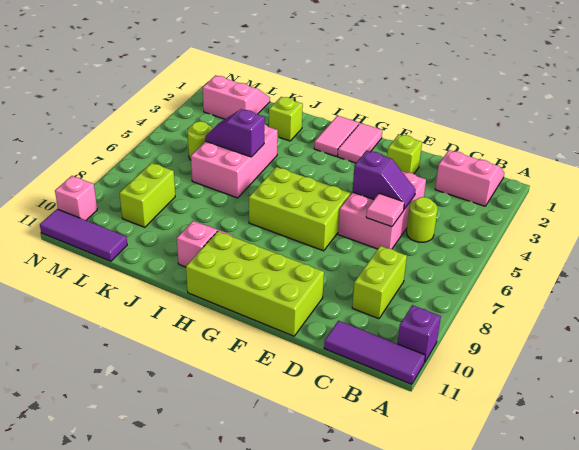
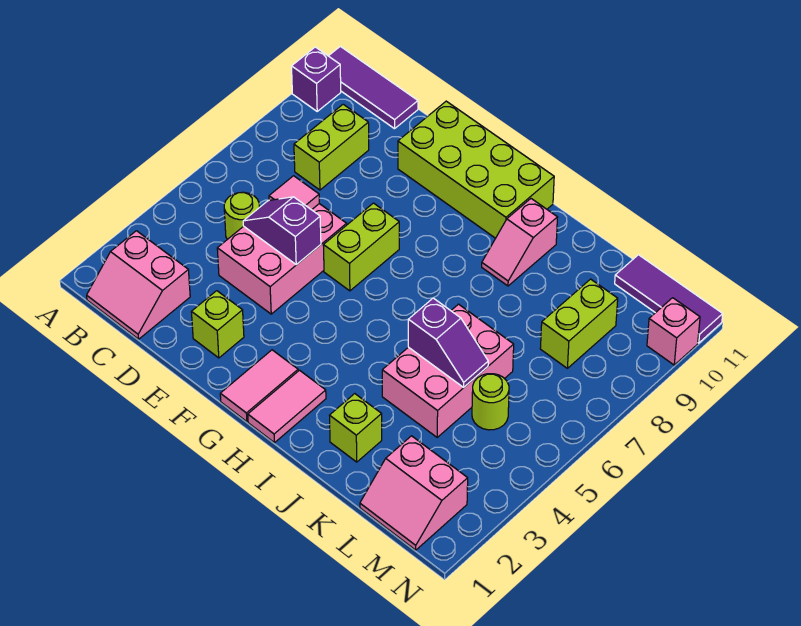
lime 2x3 brick [249,167,351,251] -> lime 1x2 brick [323,203,399,291]

